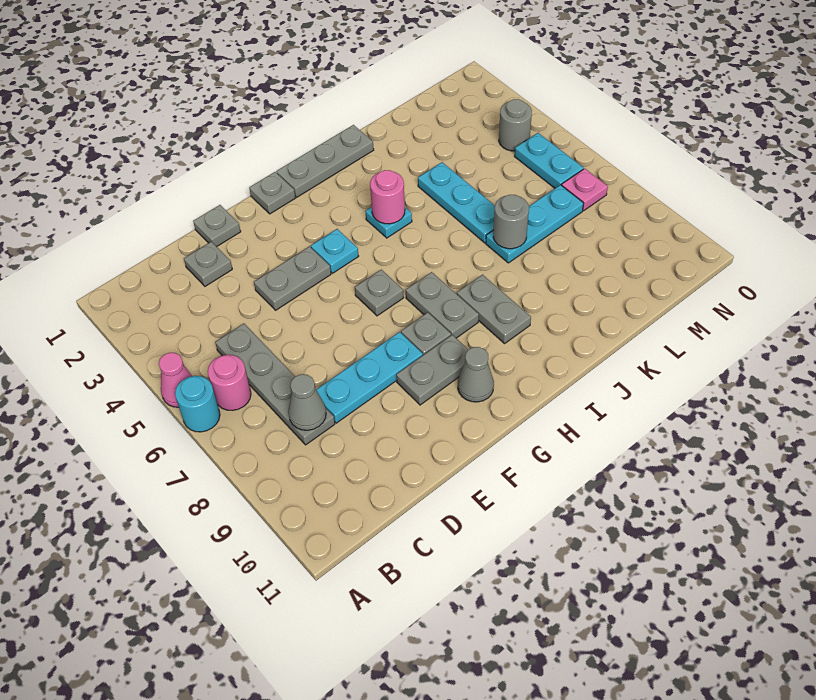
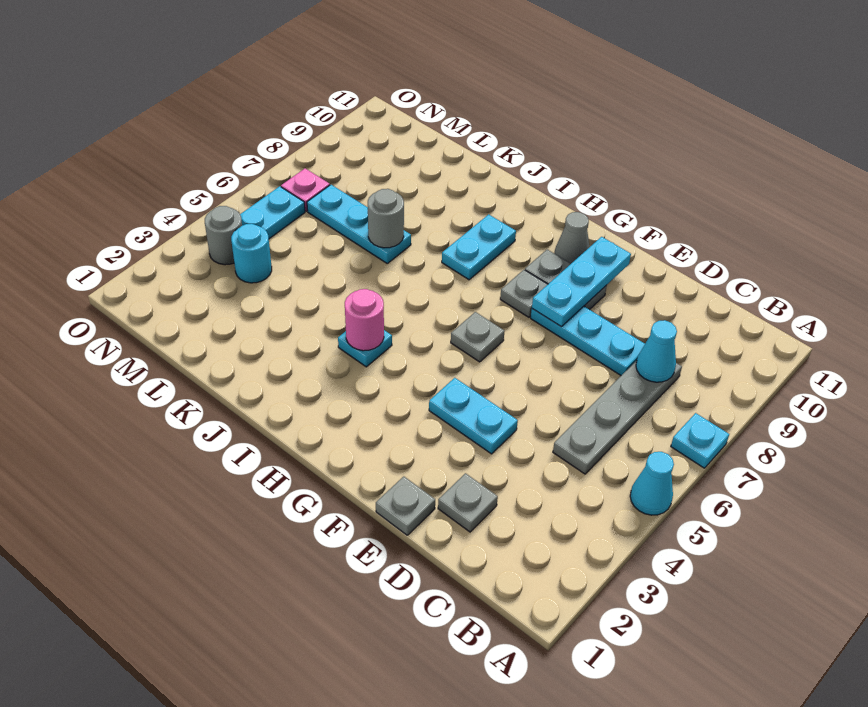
pink 1x1 cone [159,353,192,407] -> cyan 1x1 cone [630,452,674,515]
cyan 1x1 round brick [175,376,220,432] -> cyan 1x1 round brick moved to [231,224,272,283]
pink 1x1 round brick [208,355,251,410] -> none
grey 1x1 cone [288,374,326,430] -> cyan 1x1 cone [636,320,677,382]
grey 1x2 plate [254,246,331,310] -> cyan 1x2 plate [429,378,518,454]
grey 1x1 plate [249,172,295,214] -> none
cyan 1x1 plate [311,229,359,273] -> cyan 1x1 plate moved to [671,413,729,468]
grey 1x3 plate [276,125,374,197] -> none
grey 1x2 plate [406,272,479,338] -> none
grey 1x2 plate [457,275,531,344] -> cyan 1x2 plate [442,214,516,280]
cyan 1x3 plate [418,162,495,243] -> cyan 1x3 plate moved to [532,237,631,327]

